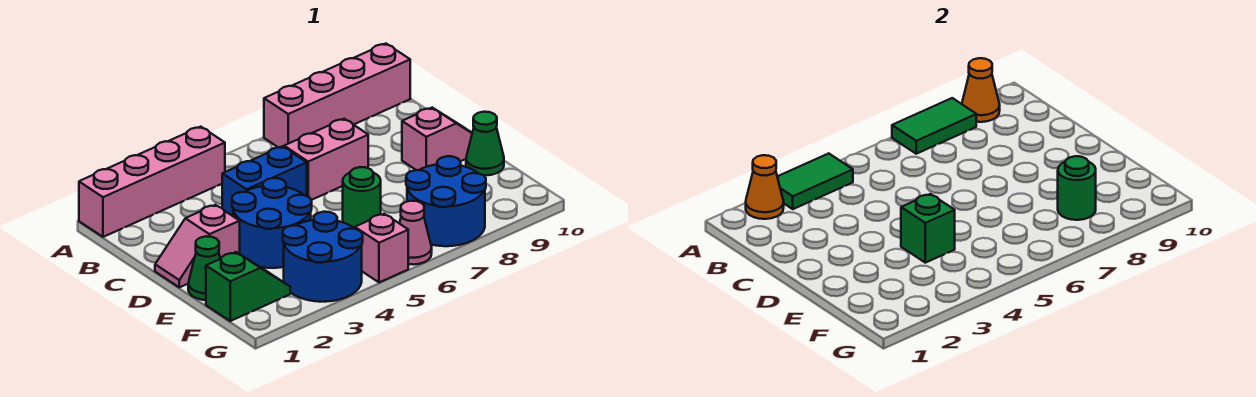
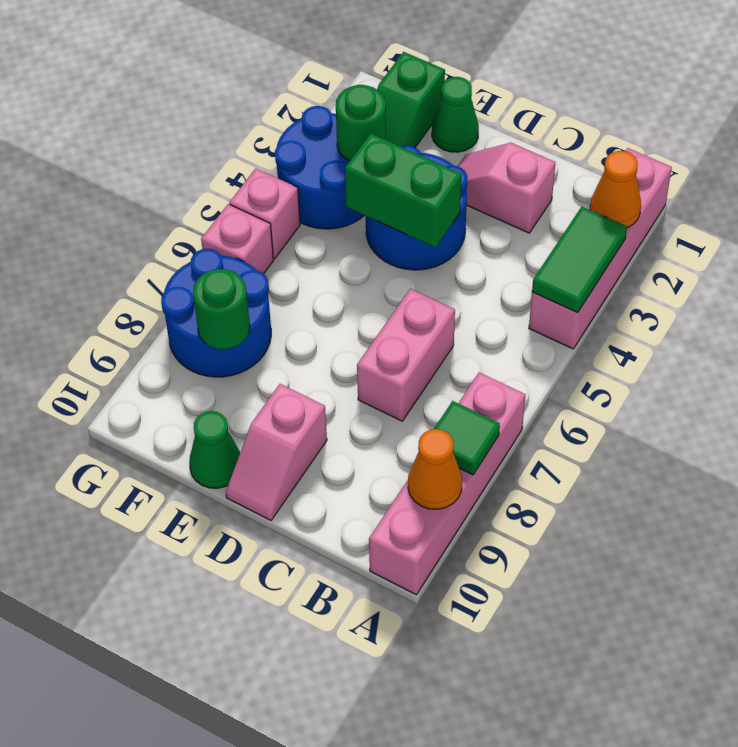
green 1x2 tile [892,98,976,154] -> green 1x1 tile [434,401,500,475]
blue 1x2 brick [222,146,307,216] -> none
pink 1x2 slope [155,205,240,287] -> pink 1x2 slope turned to [458,143,555,233]
green 1x1 brick [901,194,955,263] -> green 1x2 brick [345,133,461,248]
green 1x1 round brick [343,167,381,228] -> green 1x1 round brick moved to [336,85,386,161]
pink 1x1 cone [399,201,432,265] -> pink 1x1 brick [201,204,273,274]

